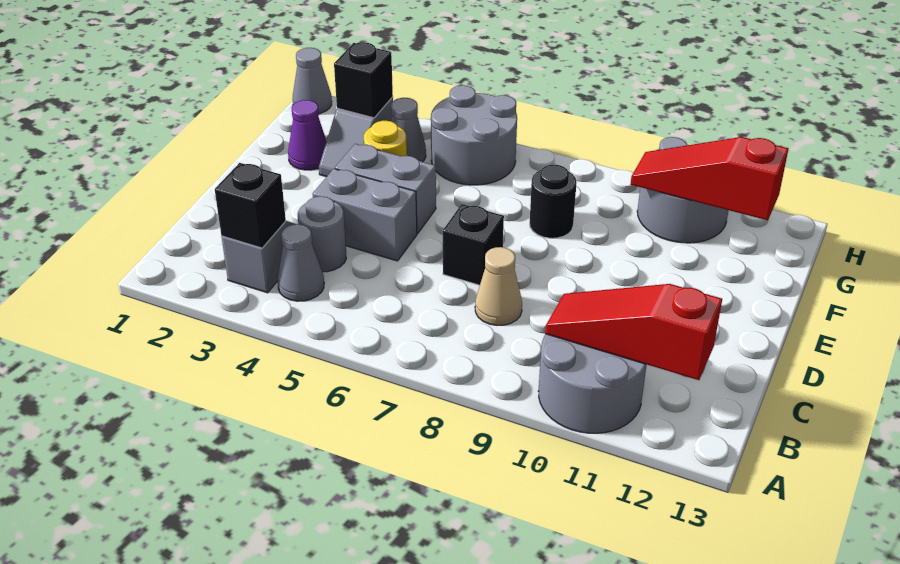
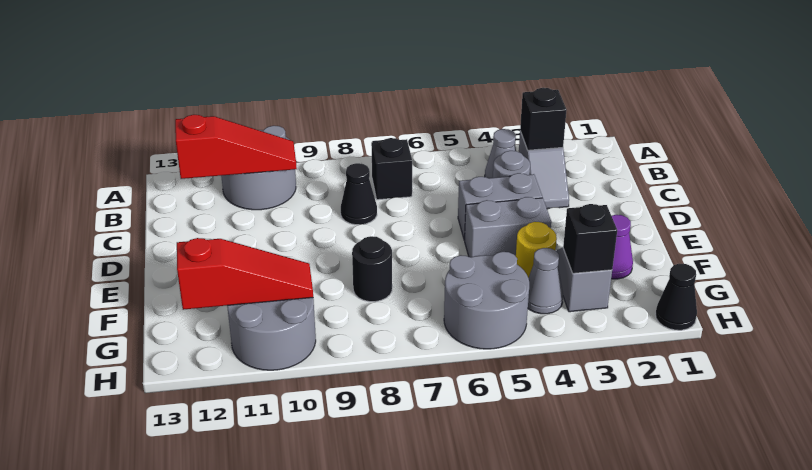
tan 1x1 cone [475,247,522,325] -> black 1x1 cone [341,163,377,225]
black 1x1 brick [443,204,504,285] -> black 1x1 brick moved to [371,138,412,200]
grey 1x1 cone [293,48,332,114] -> black 1x1 cone [655,264,697,330]

